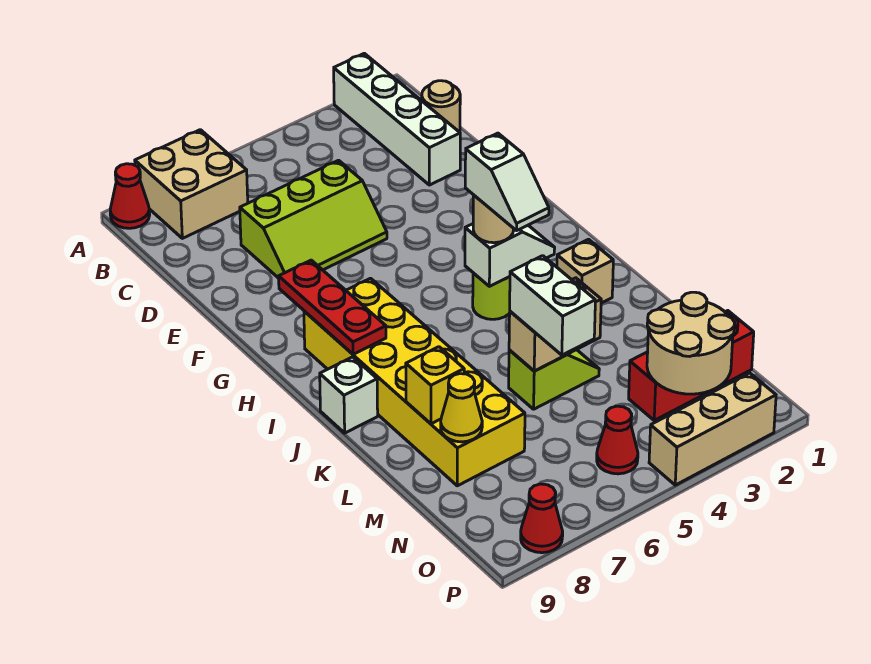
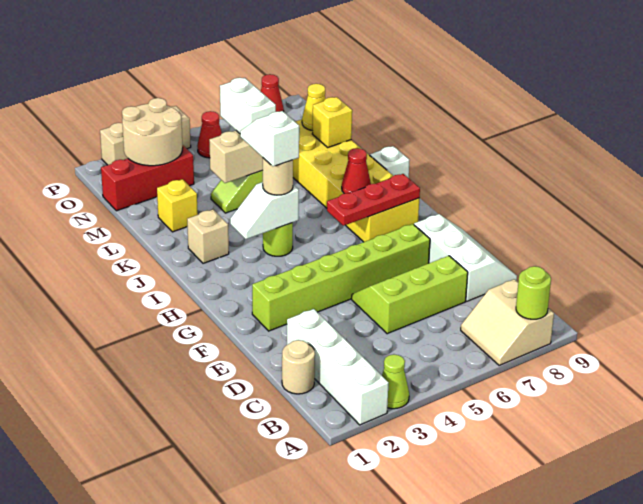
none -> lime 1x1 cone [382,354,409,409]
tan 2x2 brick [135,130,248,238] -> tan 2x2 slope [461,279,554,365]
none -> lime 1x1 round brick [516,266,551,319]
red 1x1 cone [110,164,150,228] -> red 1x1 cone moved to [342,148,371,194]
none -> white 2x3 slope [414,214,517,301]
none -> lime 1x6 brick [252,224,430,331]
red 1x3 plate [279,260,386,354] -> red 1x3 plate turned to [327,174,420,226]
none -> yellow 1x1 brick [157,179,198,232]

